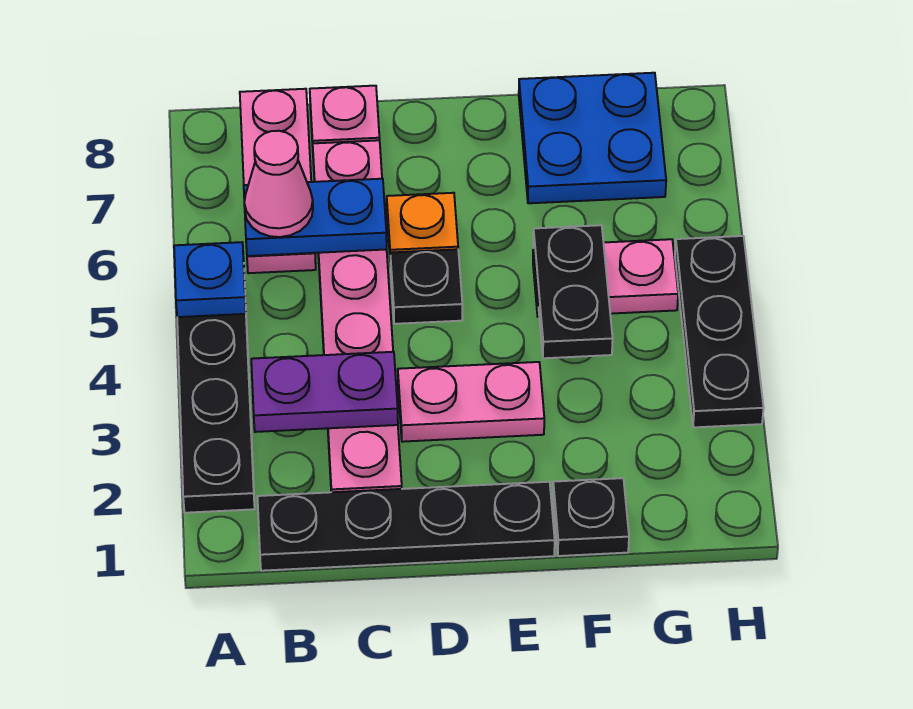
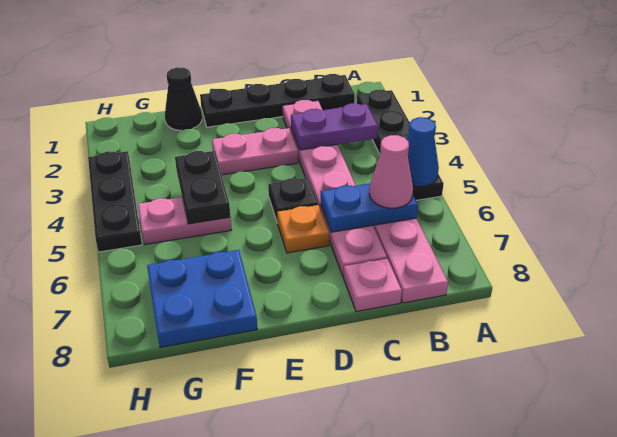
blue 1x1 plate [174,242,246,317] -> blue 1x1 cone [407,117,439,187]
black 1x1 plate [553,478,629,556] -> black 1x1 cone [165,67,202,130]

